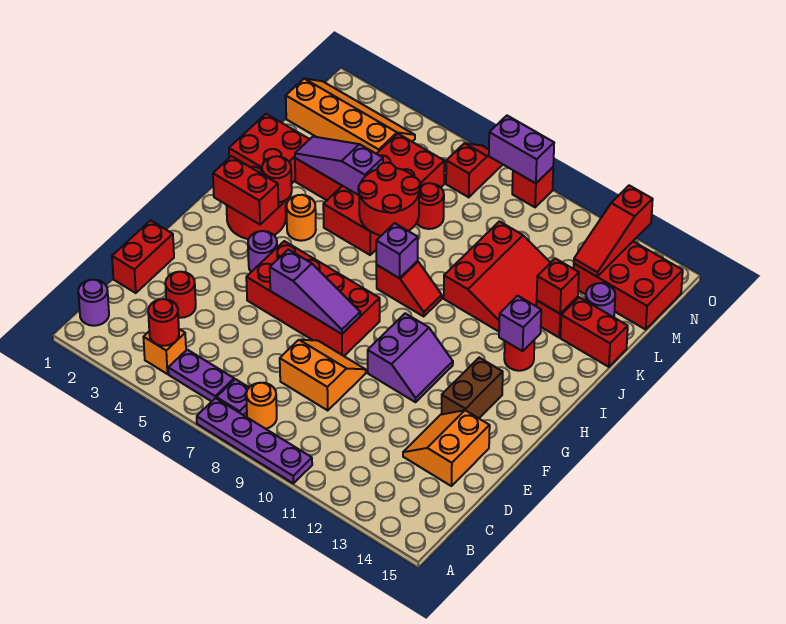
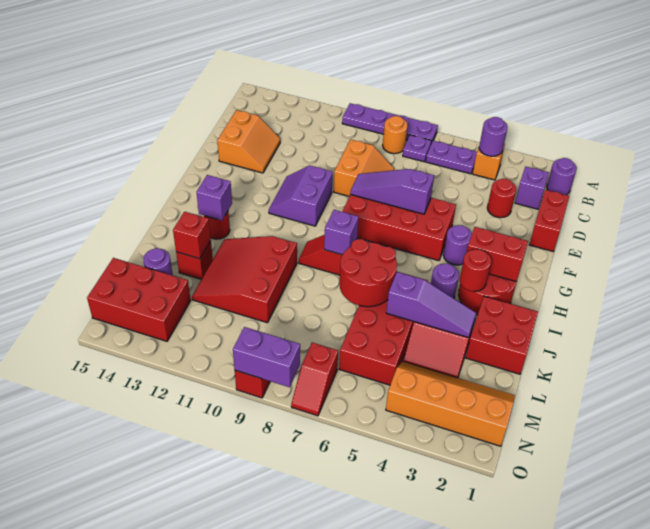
red 1x1 round brick [148,299,179,346] -> purple 1x1 round brick [479,117,508,156]
none -> purple 1x1 brick [515,167,549,209]
orange 2x2 slope [280,340,366,410] -> orange 2x2 slope turned to [334,140,394,196]
brown 1x2 brick [441,358,503,418] -> none
orange 1x1 round brick [286,195,316,241] -> purple 1x1 round brick [431,264,459,298]
red 1x2 brick [561,297,628,367] -> none
red 1x1 round brick [417,183,444,229] -> none
orange 2x4 slope [286,79,415,154] -> orange 2x4 slope turned to [386,361,515,446]
red 1x3 slope [574,185,653,276] -> none

